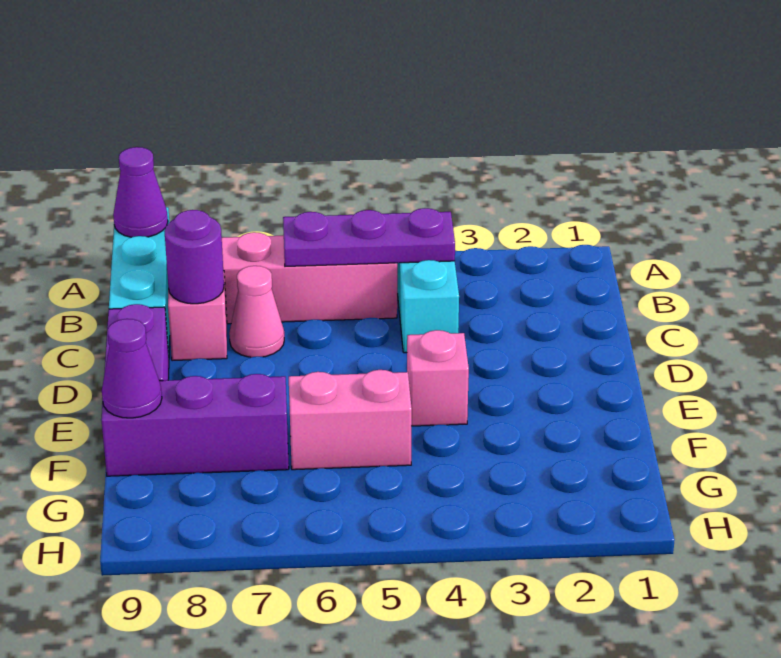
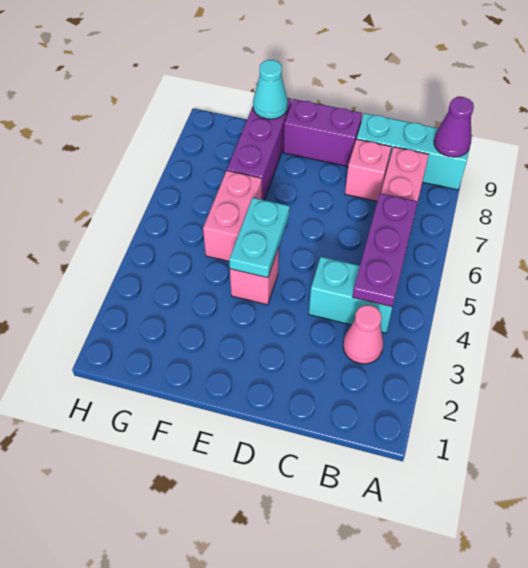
pink 1x1 cone [229,266,284,357] -> pink 1x1 cone moved to [343,305,383,364]
purple 1x1 round brick [164,210,224,304] -> none
none -> cyan 1x2 plate [229,198,290,278]
purple 1x1 cone [102,319,162,418] -> cyan 1x1 cone [253,60,288,119]

